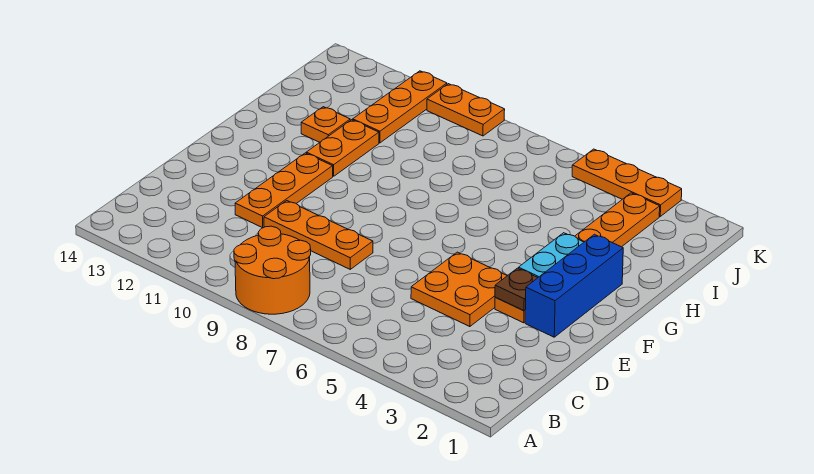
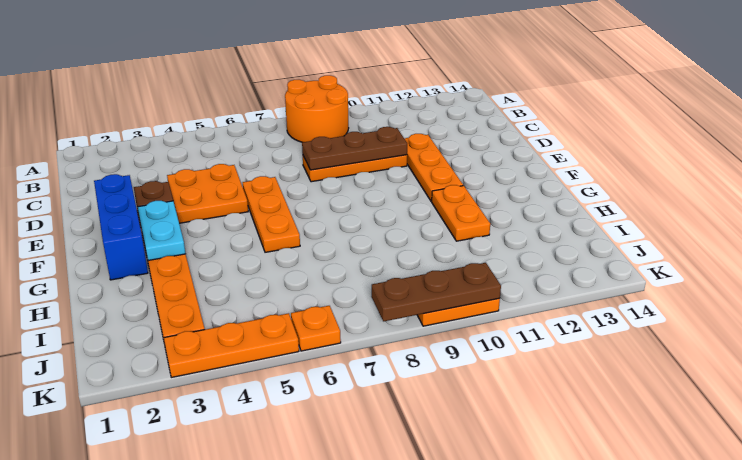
none -> brown 1x3 plate [302,127,407,170]
orange 1x1 plate [301,107,350,142] -> orange 1x1 plate moved to [291,306,341,351]
orange 1x3 plate [353,71,447,143] -> orange 1x3 plate moved to [243,176,300,252]
none -> brown 1x3 plate [371,263,501,321]

